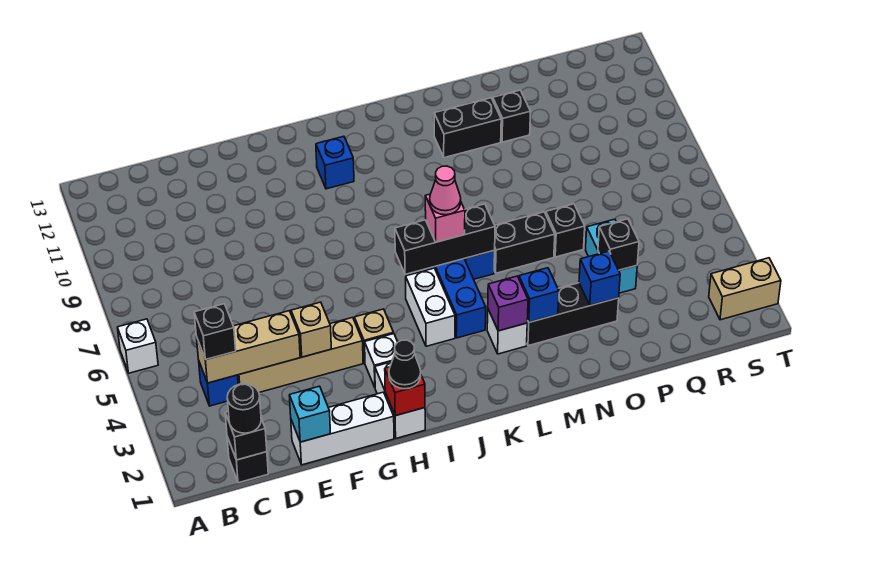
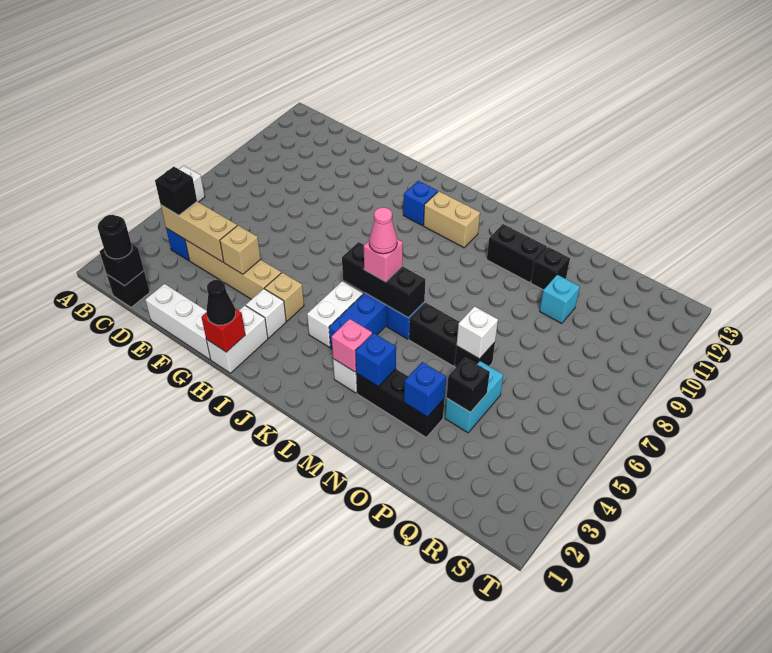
cyan 1x1 brick [289,386,330,442] -> cyan 1x1 brick moved to [540,275,580,324]
purple 1x1 brick [488,276,528,331] -> pink 1x1 brick [332,319,372,372]
none -> white 1x1 brick [457,306,498,359]
tan 1x2 brick [709,258,781,320] -> tan 1x2 brick moved to [424,191,480,248]

